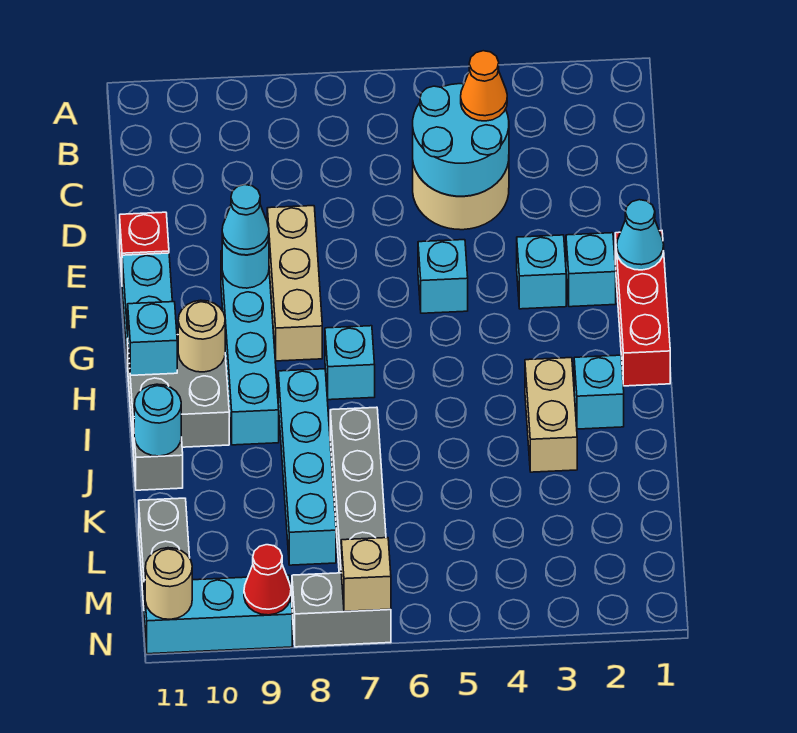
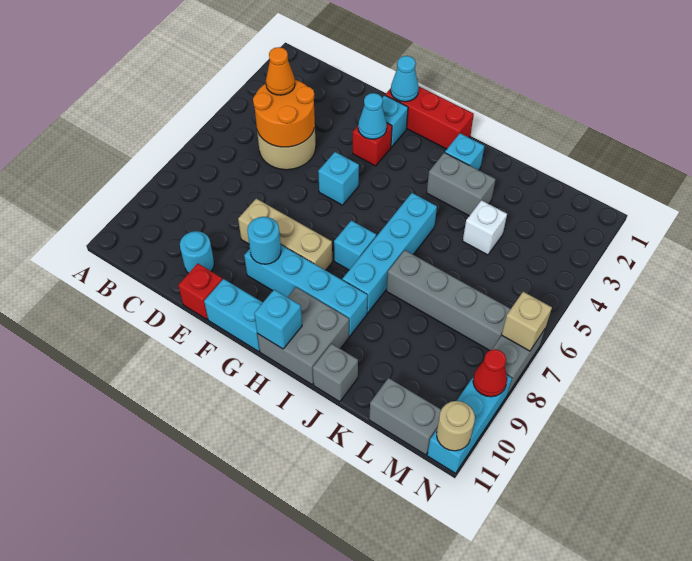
cyan 2x2 round brick [413,84,509,196] -> orange 2x2 round brick [253,80,315,147]
cyan 1x1 brick [517,235,566,309] -> red 1x1 brick [353,123,392,166]
cyan 1x1 cone [222,185,269,255] -> cyan 1x1 cone moved to [358,93,387,139]
tan 1x1 round brick [178,300,225,372] -> none
tan 1x2 brick [525,358,577,472] -> grey 1x2 brick [427,153,495,216]
cyan 1x4 brick [278,369,336,565] -> cyan 1x4 brick turned to [342,193,437,313]
cyan 1x1 round brick [134,384,181,456] -> cyan 1x1 round brick moved to [180,231,214,273]
none -> white 1x1 brick [463,200,507,255]

